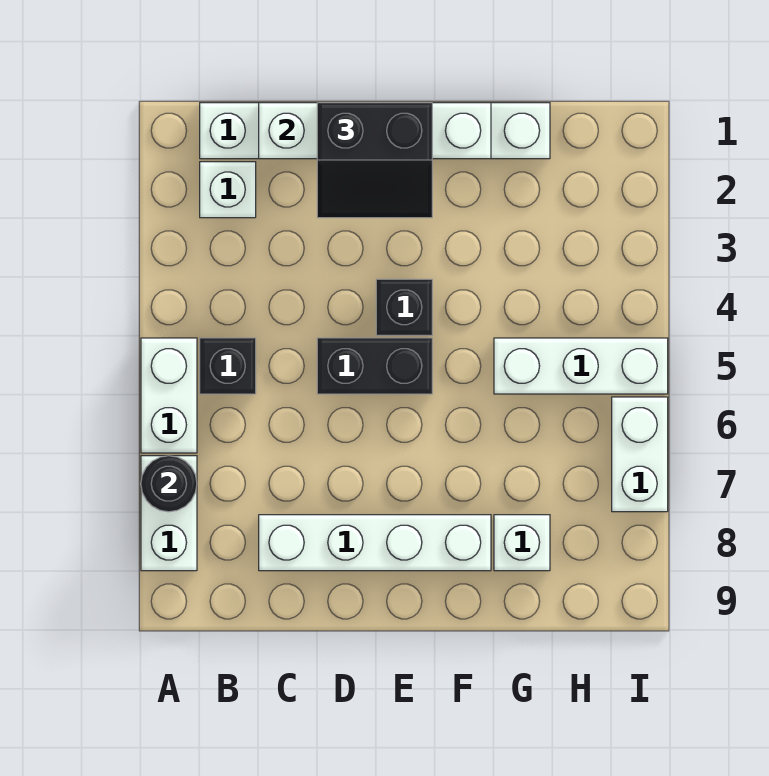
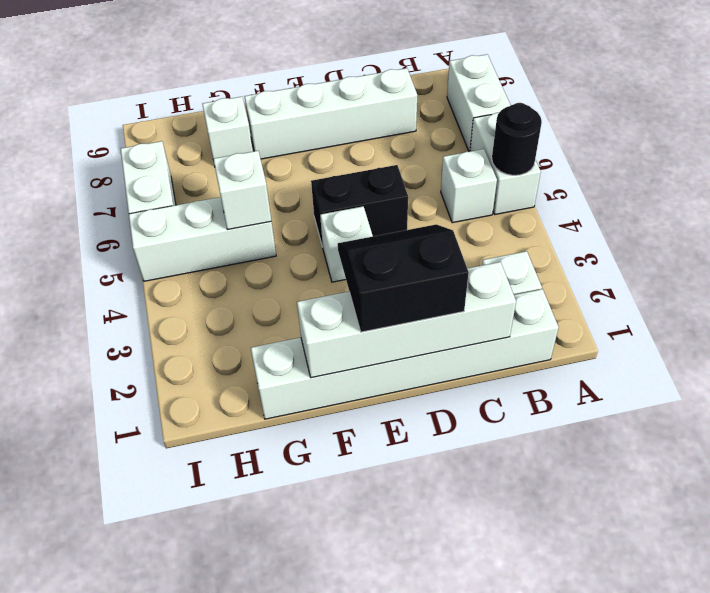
black 1x1 round brick [141,456,197,512] -> black 1x1 round brick moved to [492,104,542,175]
black 1x1 brick [200,338,256,394] -> white 1x1 brick [441,149,497,223]
black 1x1 brick [376,279,432,335] -> white 1x1 brick [320,206,373,282]
none -> white 1x1 brick [213,151,271,229]

